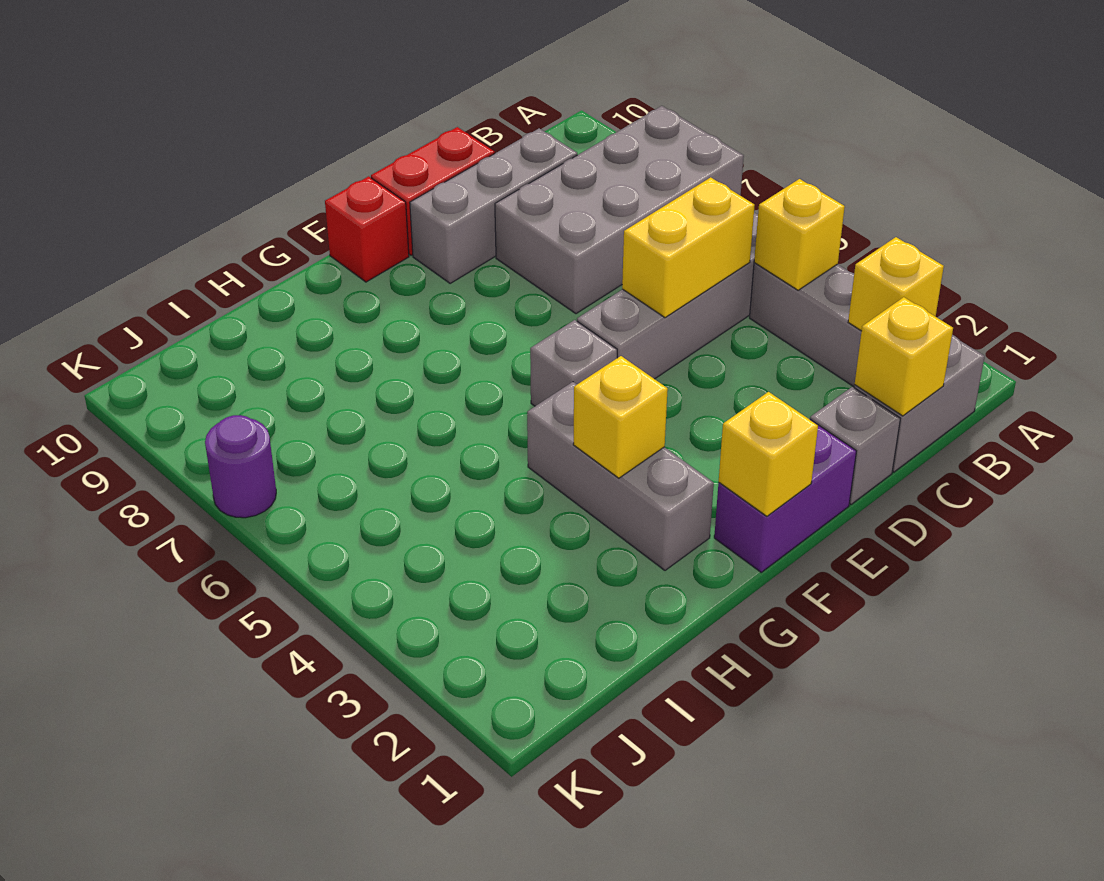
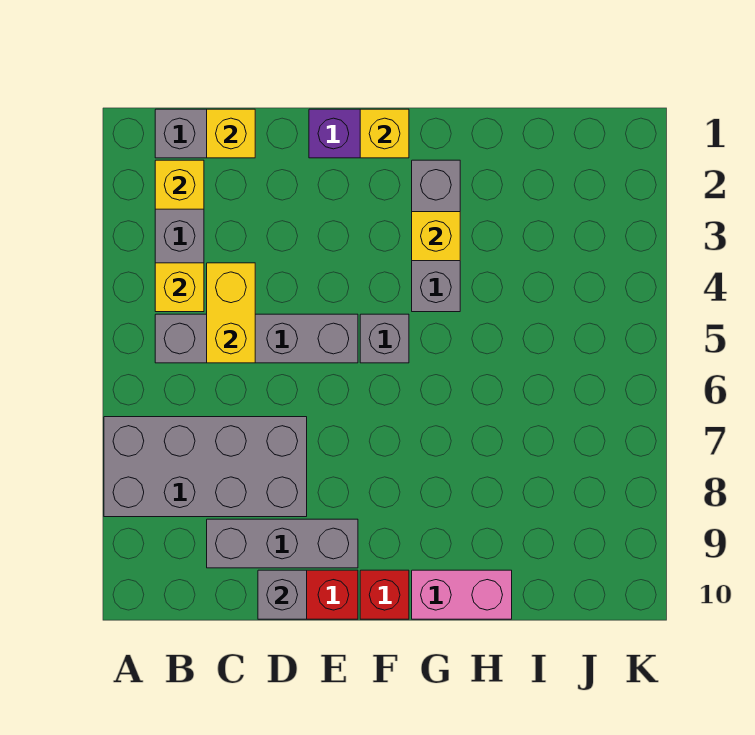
yellow 1x2 brick [622,177,755,318] -> yellow 1x2 brick turned to [207,263,255,363]
grey 1x1 brick [810,387,900,504] -> grey 1x1 brick moved to [258,570,307,619]
none -> pink 1x2 brick [412,570,512,619]
purple 1x1 round brick [205,415,276,518] -> none

